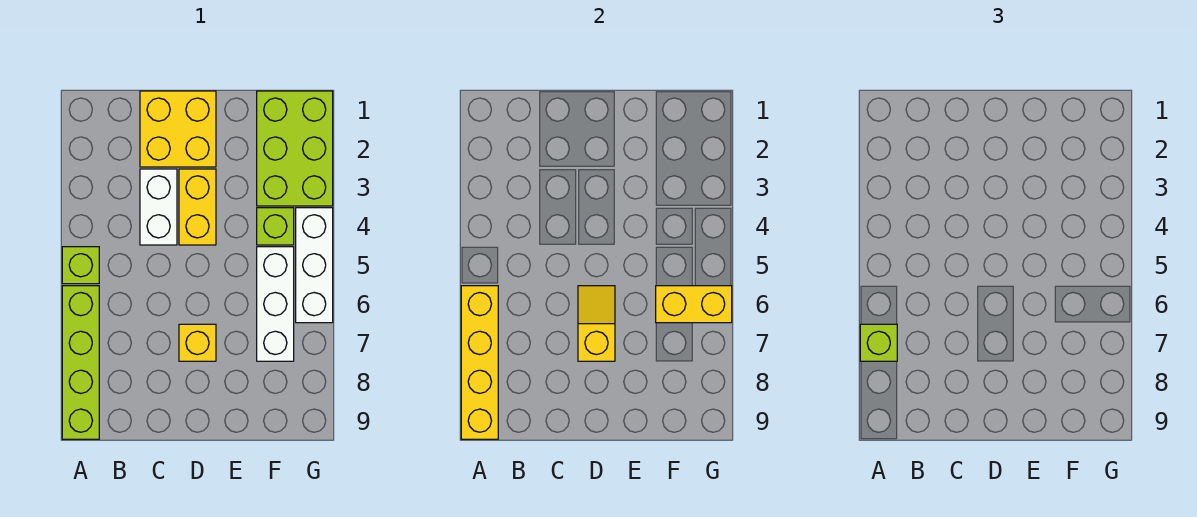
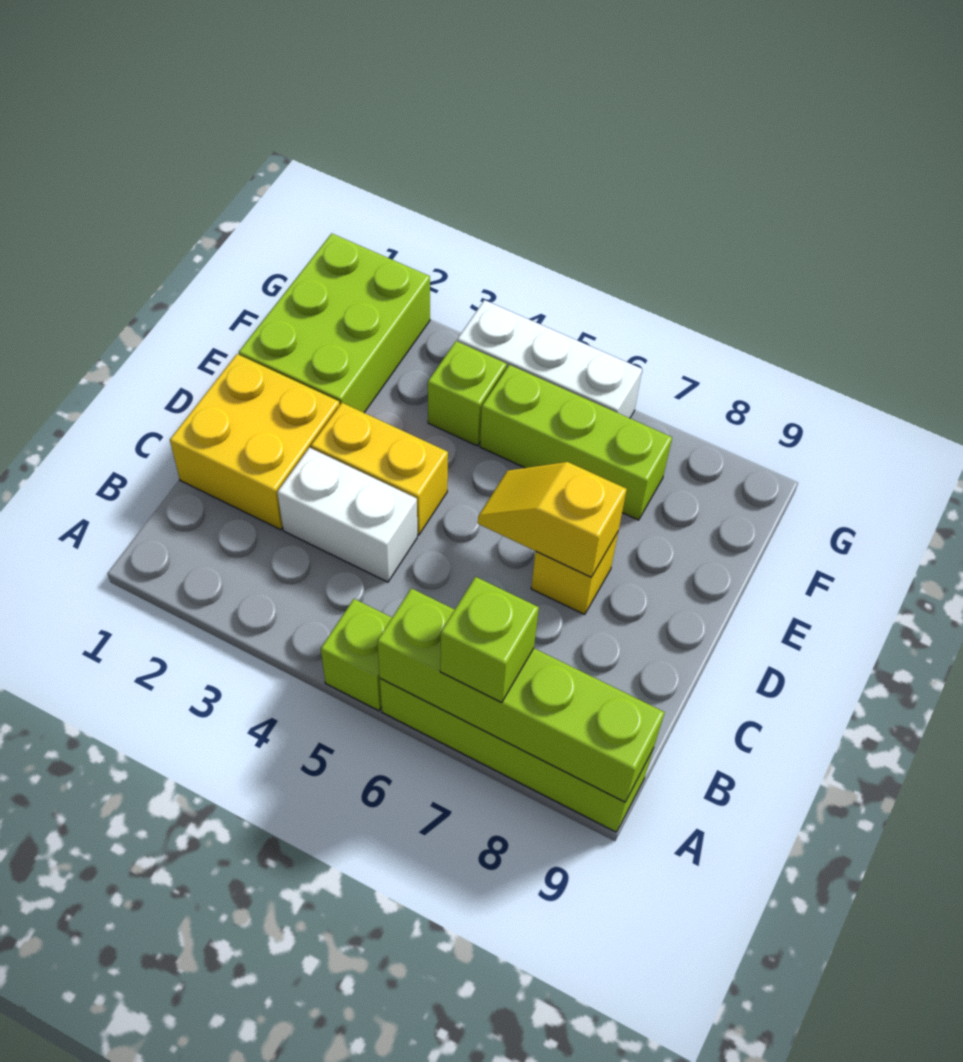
yellow 1x4 brick [461,286,498,439] -> lime 1x4 brick [377,588,665,802]
lime 2x3 brick [257,91,333,206] -> lime 2x3 brick turned to [239,233,430,413]
white 1x3 brick [257,247,294,361] -> lime 1x3 brick [480,365,672,520]
yellow 1x2 brick [656,286,732,323] -> none

